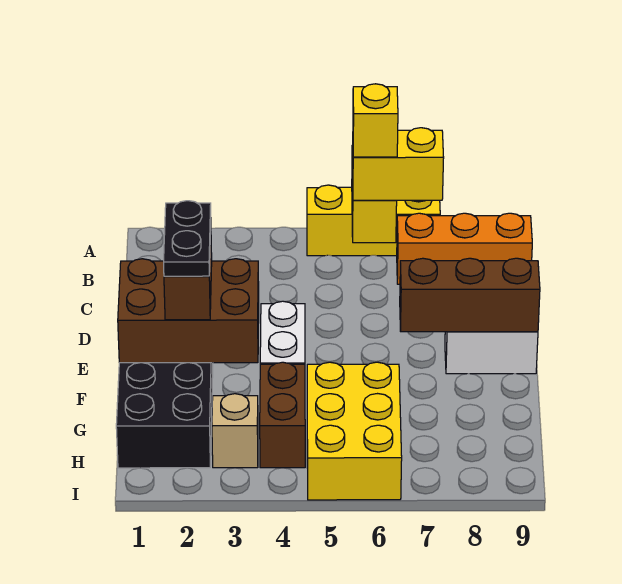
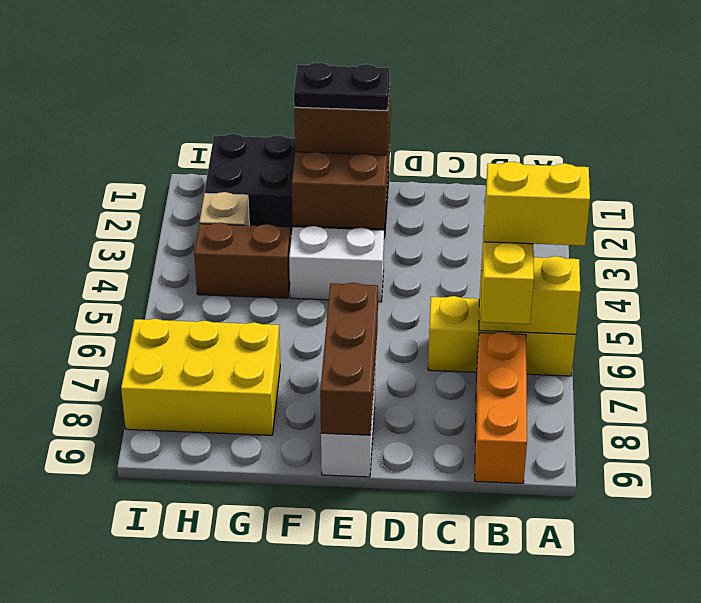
yellow 1x3 brick [307,185,440,256] -> yellow 1x3 brick turned to [428,296,576,376]
yellow 1x1 brick [353,84,398,157] -> yellow 1x2 brick [484,162,590,246]
yellow 2x3 brick [307,362,402,500] -> yellow 2x3 brick moved to [121,319,280,435]

